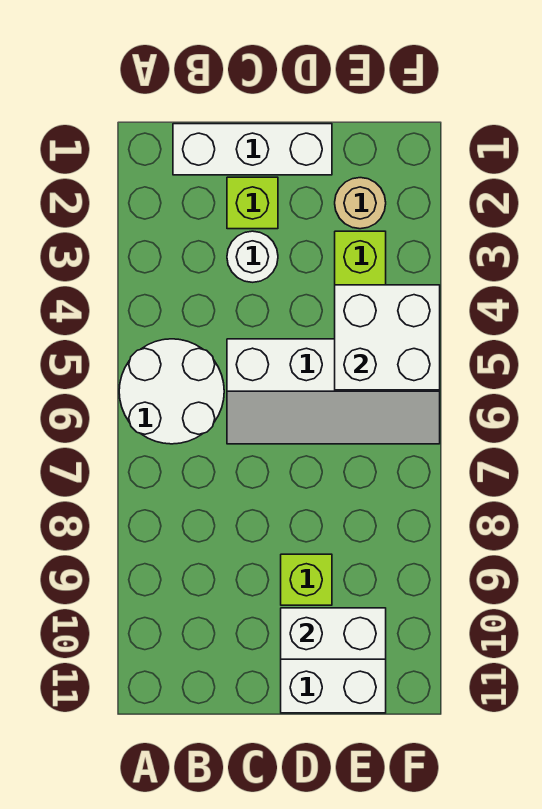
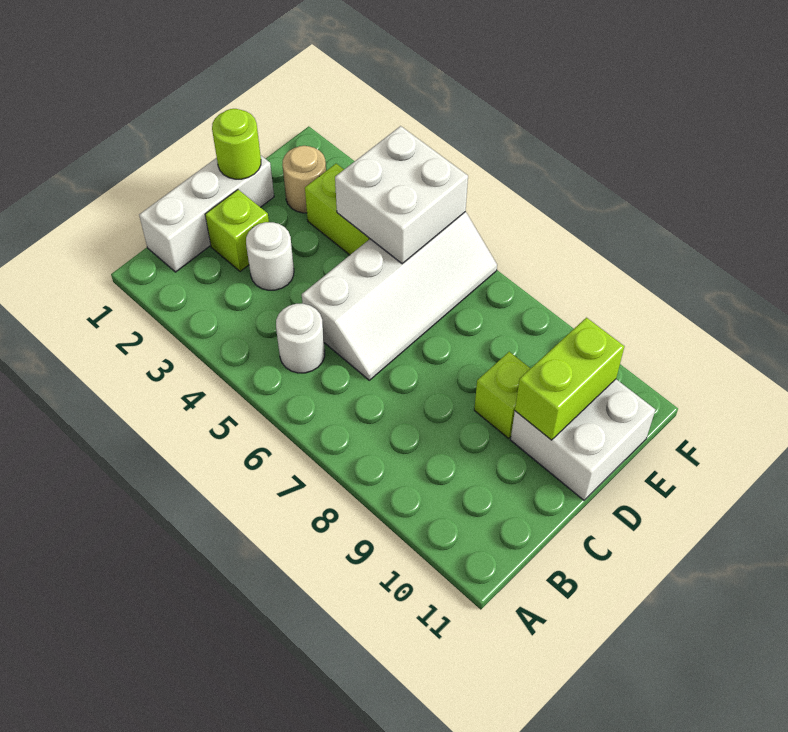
white 2x2 round brick [119,339,224,444] -> white 1x1 round brick [276,304,325,373]
none -> lime 1x1 round brick [212,109,261,179]
white 1x2 brick [281,608,386,659] -> lime 1x2 brick [515,318,624,440]

